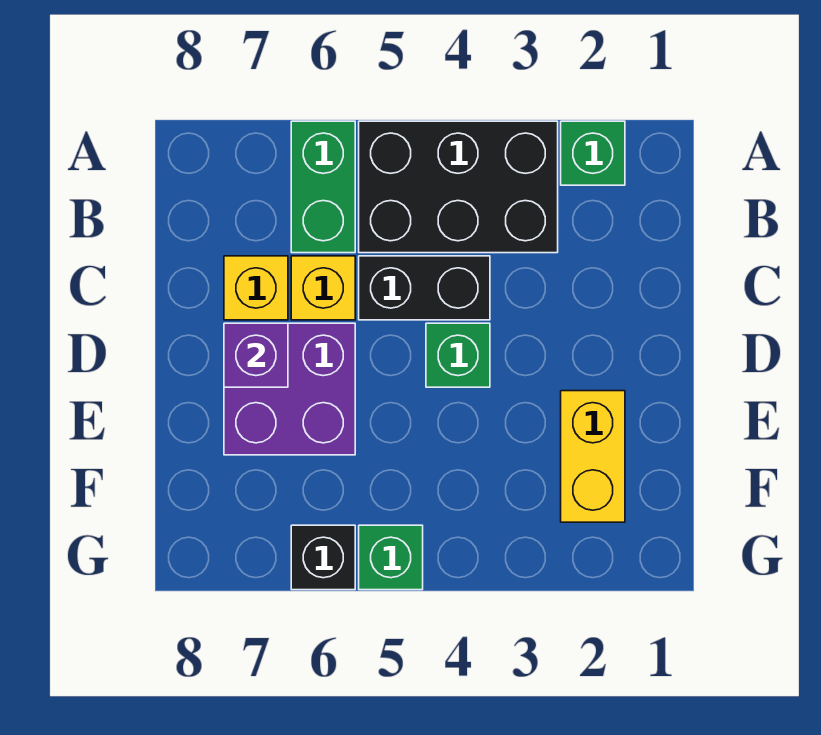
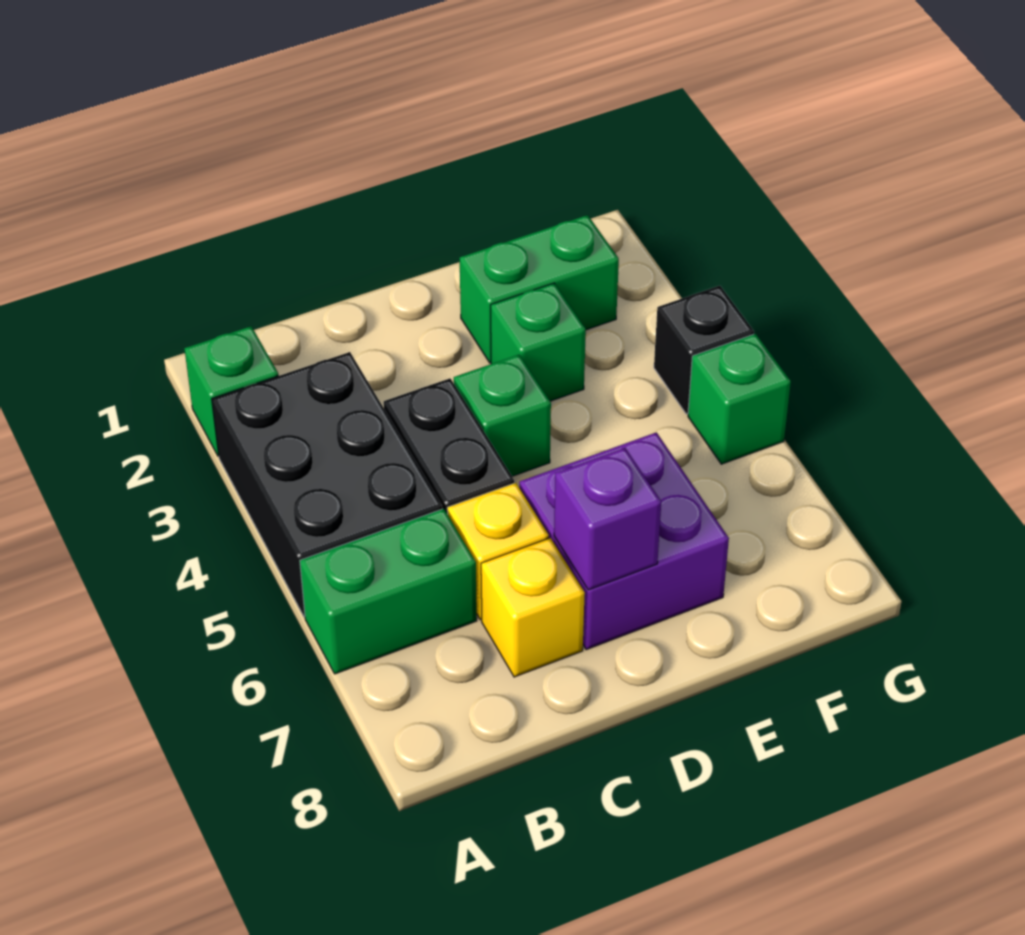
yellow 1x2 brick [561,391,625,522] -> green 1x2 brick [460,215,619,363]
none -> green 1x1 brick [491,283,586,401]
black 1x1 brick [291,525,355,590] -> black 1x1 brick moved to [654,286,754,414]

